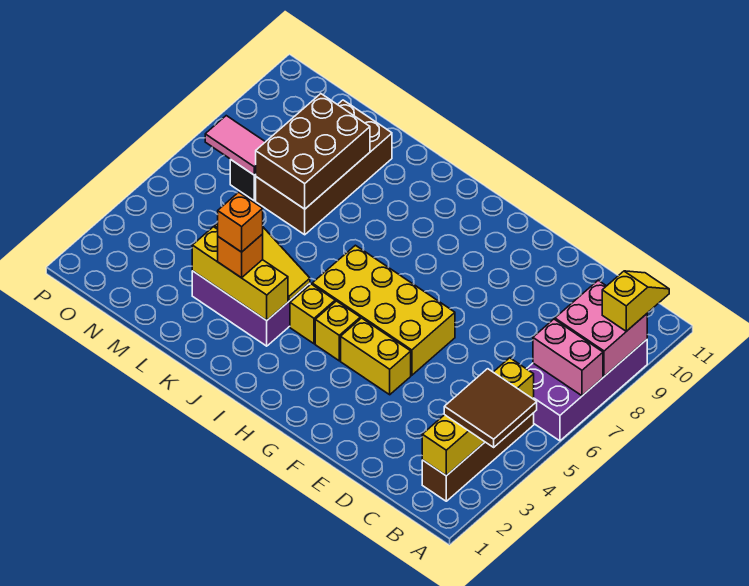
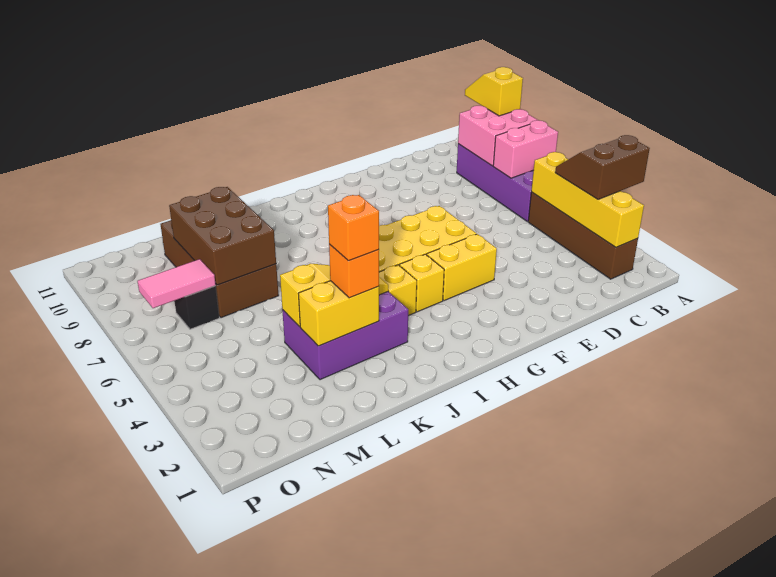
brown 2x2 tile [444,369,537,447] -> brown 2x2 slope [555,135,650,199]
yellow 1x3 brick [192,227,288,320] -> yellow 1x2 brick [298,281,379,346]

